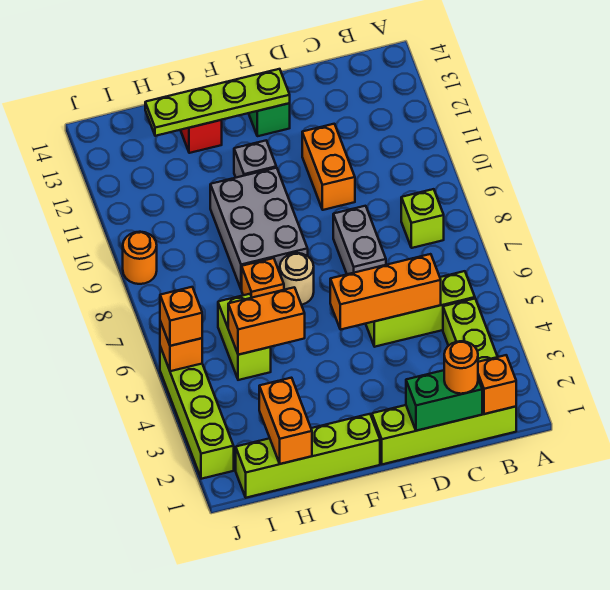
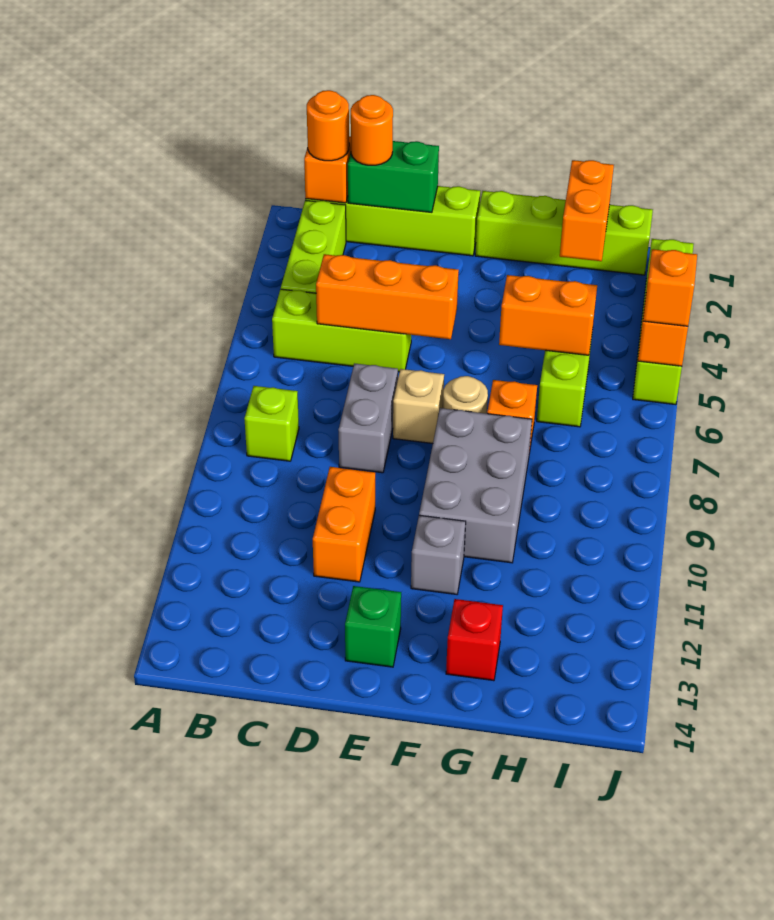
none -> tan 1x1 brick [393,369,444,444]
lime 1x4 plate [145,69,290,136] -> none
orange 1x1 round brick [123,232,157,284] -> orange 1x1 round brick moved to [307,90,349,161]

